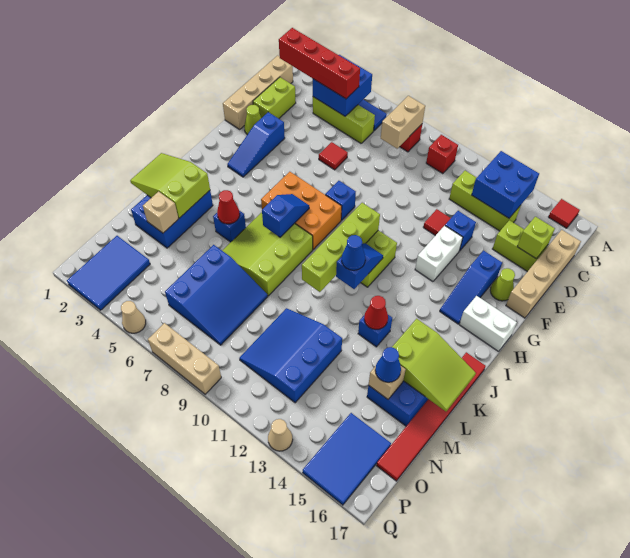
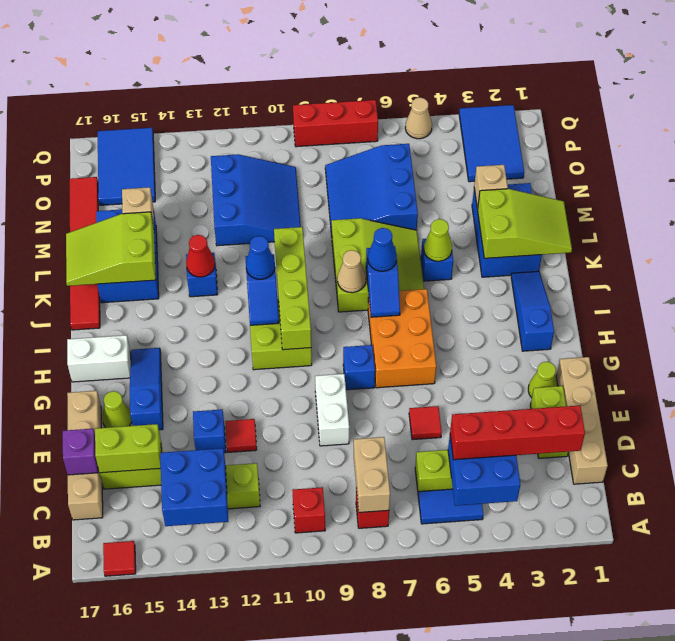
lime 1x1 brick [517,217,555,259] -> lime 1x2 brick [95,424,161,473]
none -> purple 1x1 brick [63,429,98,475]
blue 1x3 slope [227,112,285,177] -> blue 1x3 slope moved to [511,271,554,351]
white 1x2 brick [415,226,463,282] -> white 1x2 brick moved to [315,374,349,446]
orange 2x3 brick [261,172,342,249] -> orange 2x3 brick turned to [368,289,436,388]
red 1x1 cone [217,190,240,224] -> lime 1x1 cone [424,219,452,261]
blue 1x1 cone [375,347,401,382] -> blue 1x1 cone moved to [368,228,397,271]
tan 1x3 brick [148,323,221,394] -> red 1x3 brick [293,100,378,147]
tan 1x1 cone [268,419,293,451] -> tan 1x1 cone moved to [337,250,366,293]

